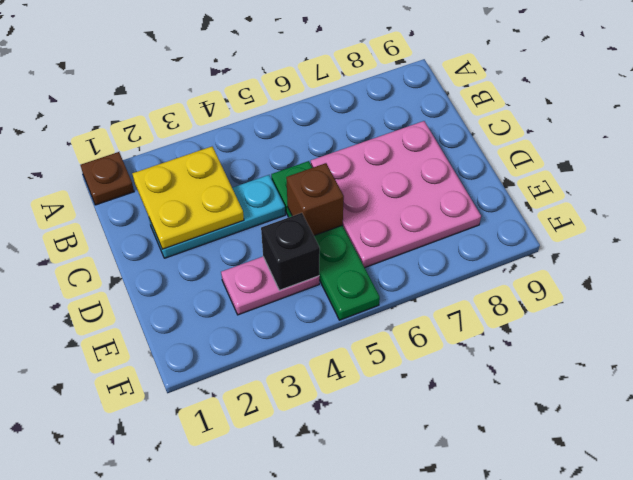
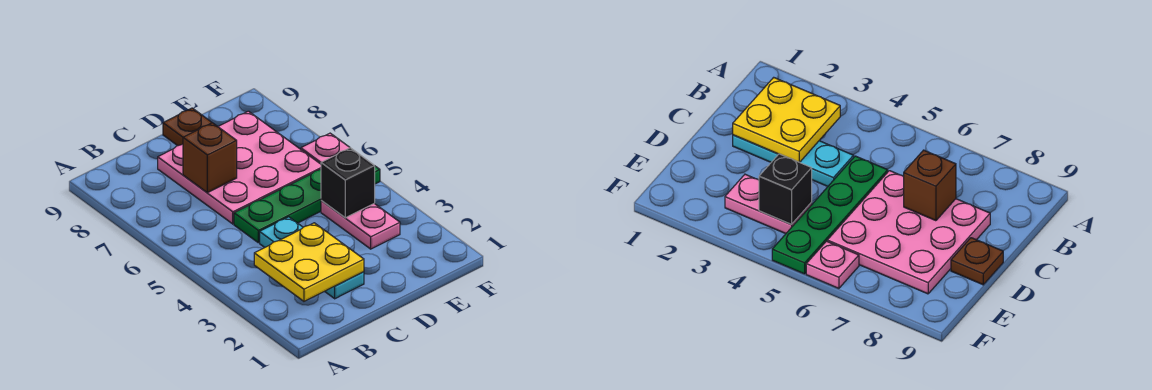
brown 1x1 plate [80,152,134,205] -> brown 1x1 plate moved to [163,108,212,146]
brown 1x1 brick [286,163,344,235] -> brown 1x1 brick moved to [183,123,237,193]
none -> pink 1x1 plate [301,133,350,164]

